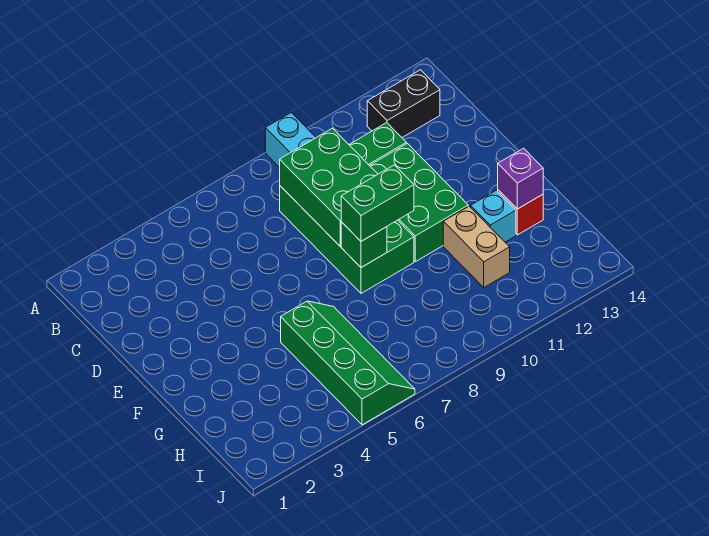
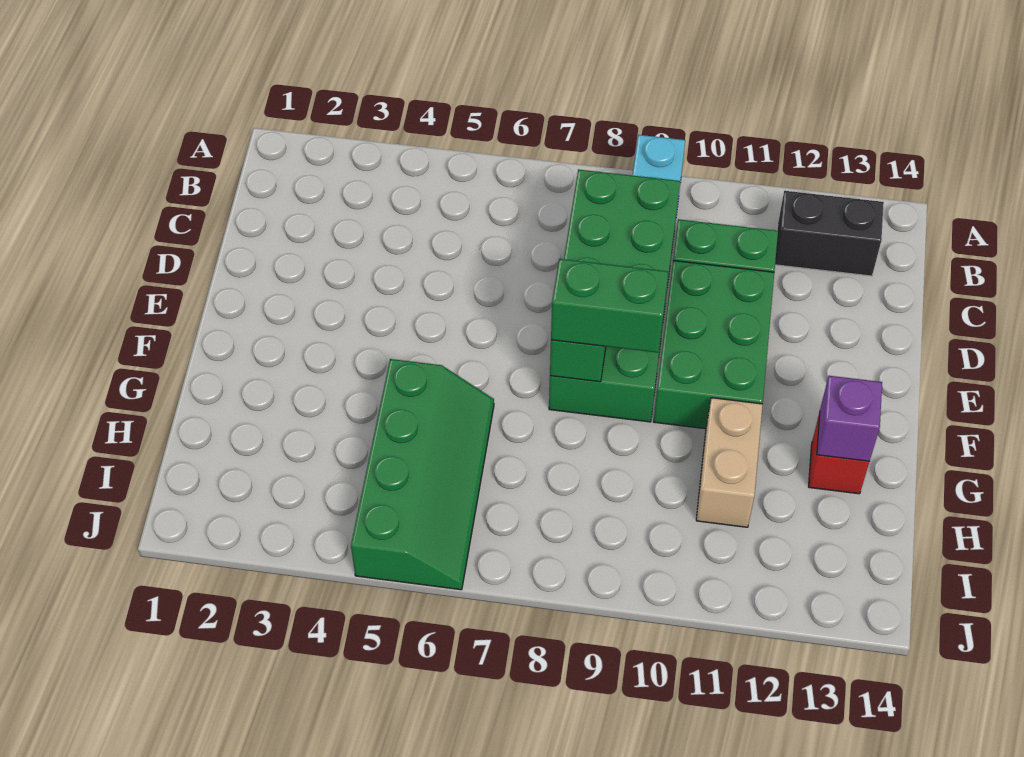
cyan 1x1 brick [471,190,516,242] -> none

